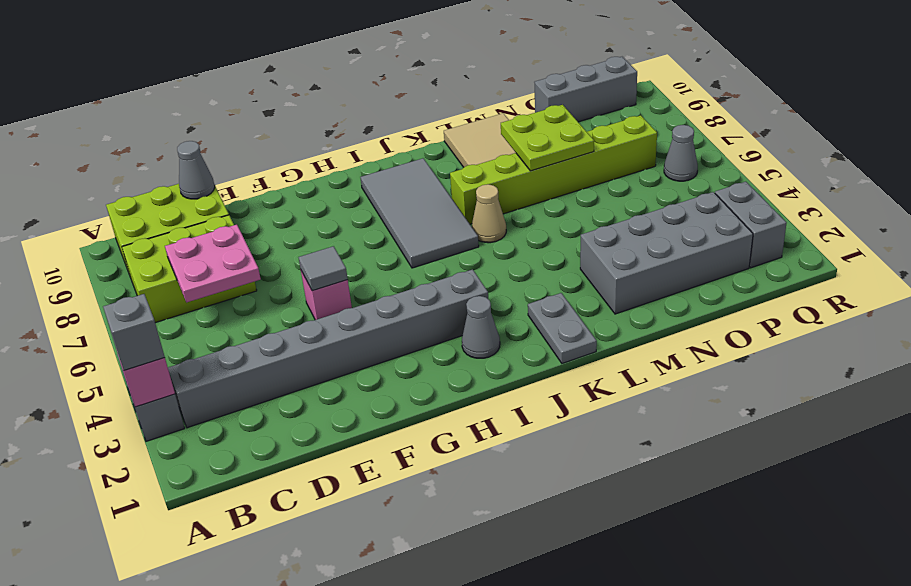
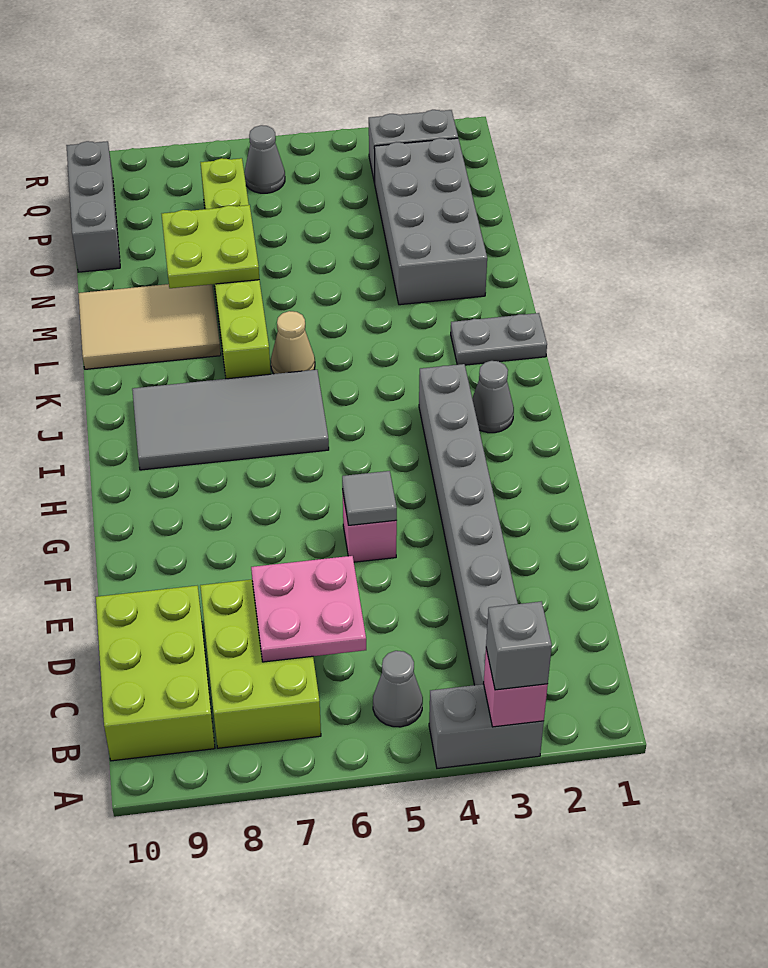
grey 1x1 cone [177,141,215,199] -> grey 1x1 cone moved to [373,651,423,727]

